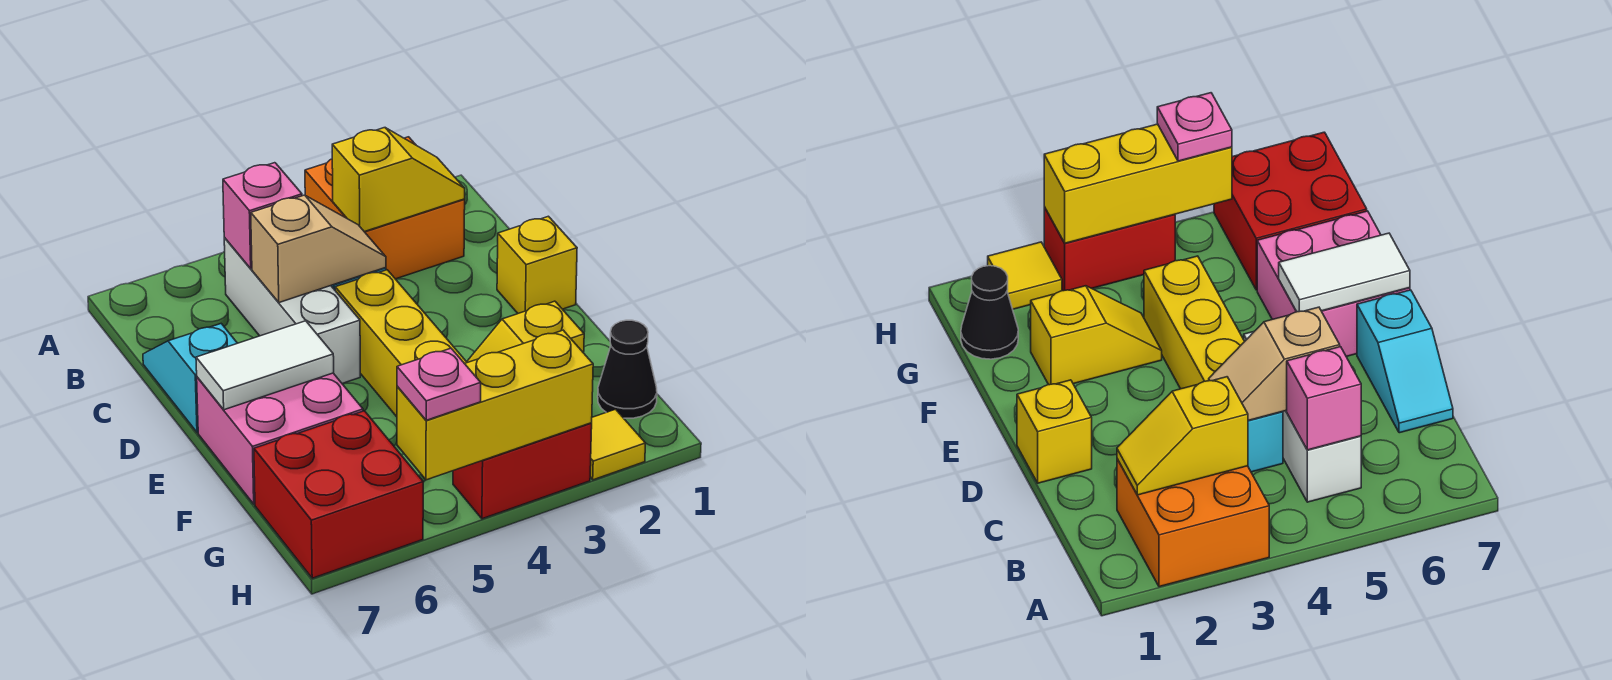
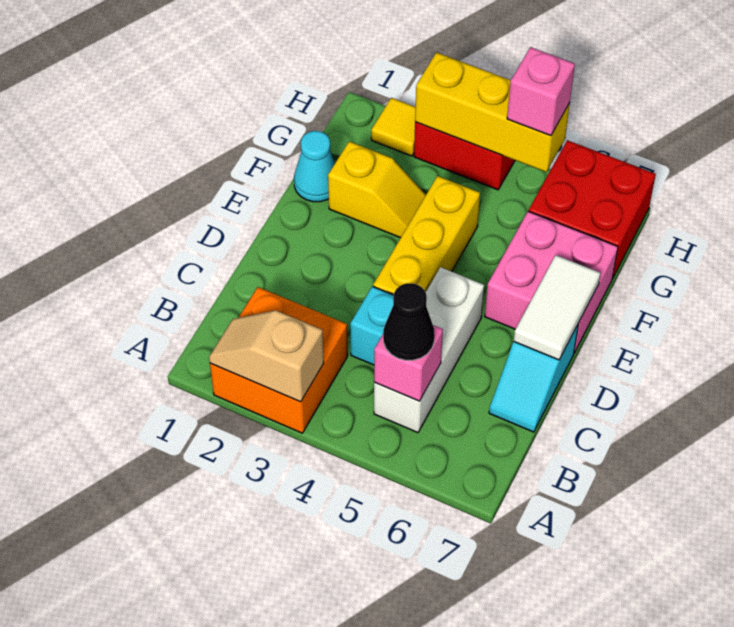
yellow 1x2 slope [332,128,465,232] -> none
tan 1x2 slope [251,195,386,303] -> tan 1x2 slope moved to [209,310,324,402]
yellow 1x1 brick [497,216,577,313] -> none
white 1x2 tile [196,321,334,410] -> white 1x2 tile turned to [514,255,600,360]
none -> cyan 1x1 cone [294,131,335,202]
black 1x1 cone [598,320,657,418] -> black 1x1 cone moved to [383,283,435,360]
pink 1x1 plate [397,348,481,420] -> pink 1x1 brick [507,47,575,136]

